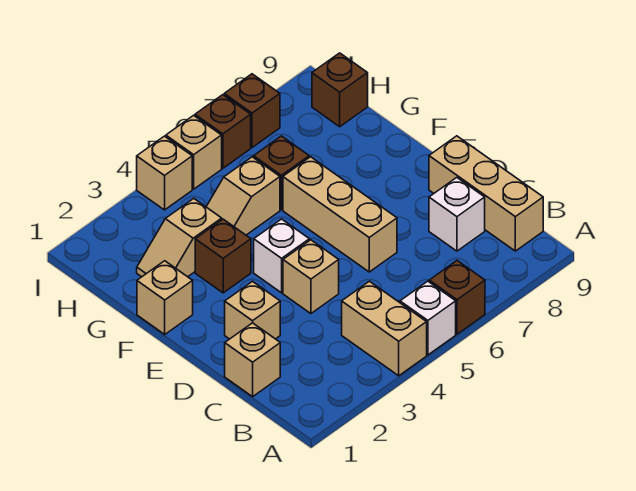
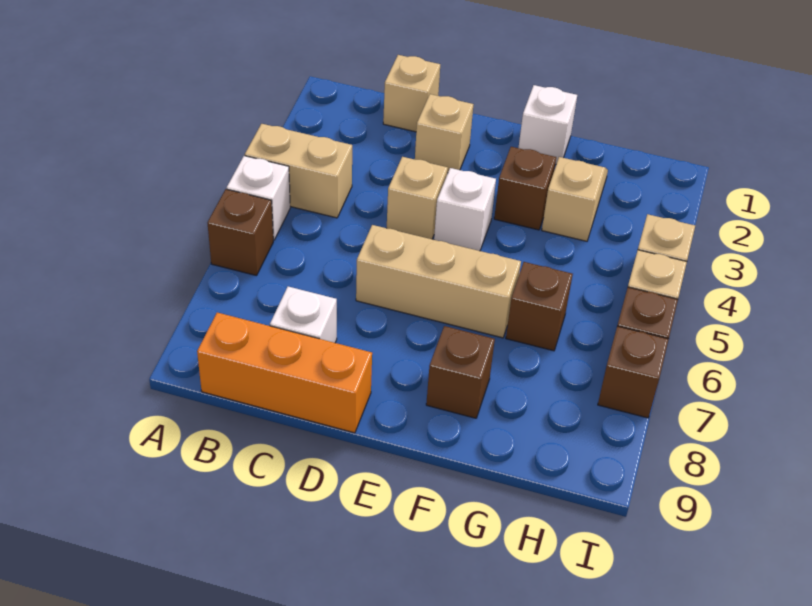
tan 1x3 brick [429,136,543,251] -> orange 1x3 brick [197,313,372,433]
tan 1x1 brick [137,261,193,334] -> white 1x1 brick [519,85,577,164]
tan 1x2 slope [206,157,280,235] -> none
brown 1x1 brick [312,53,368,127] -> brown 1x1 brick moved to [426,326,495,418]

